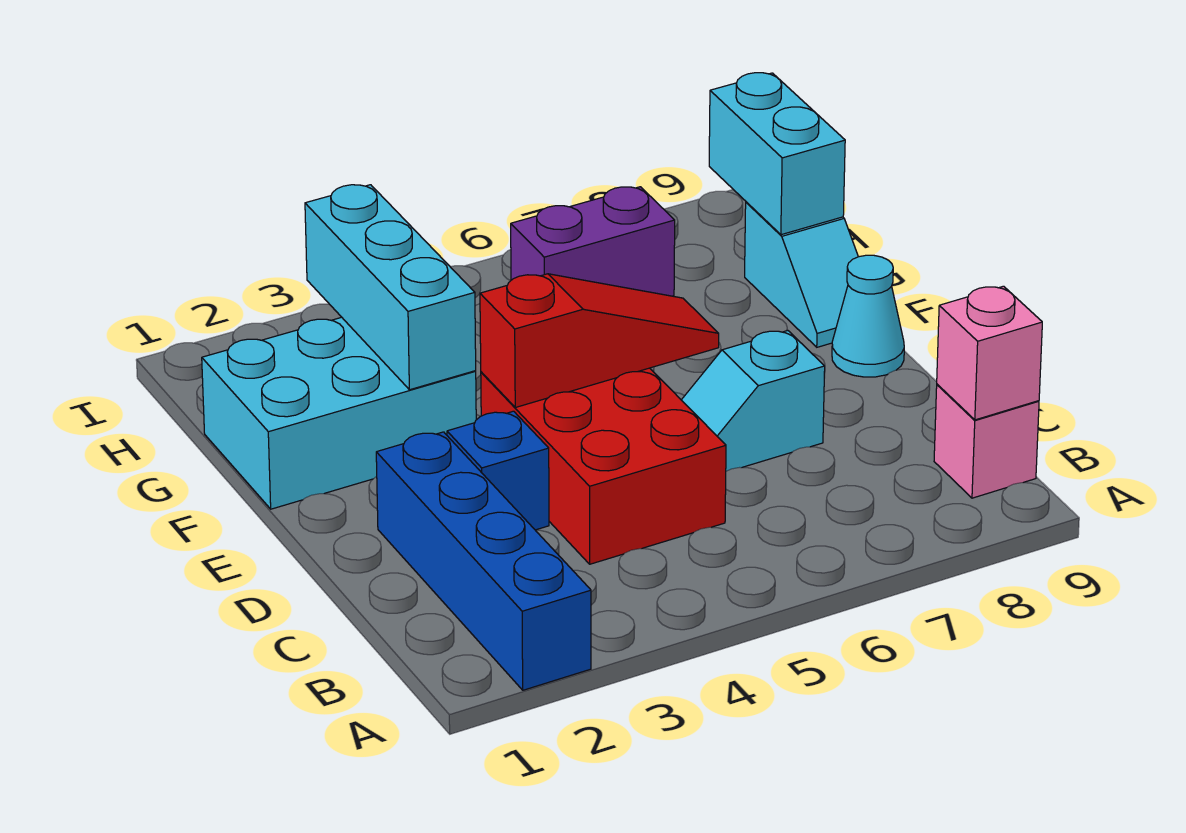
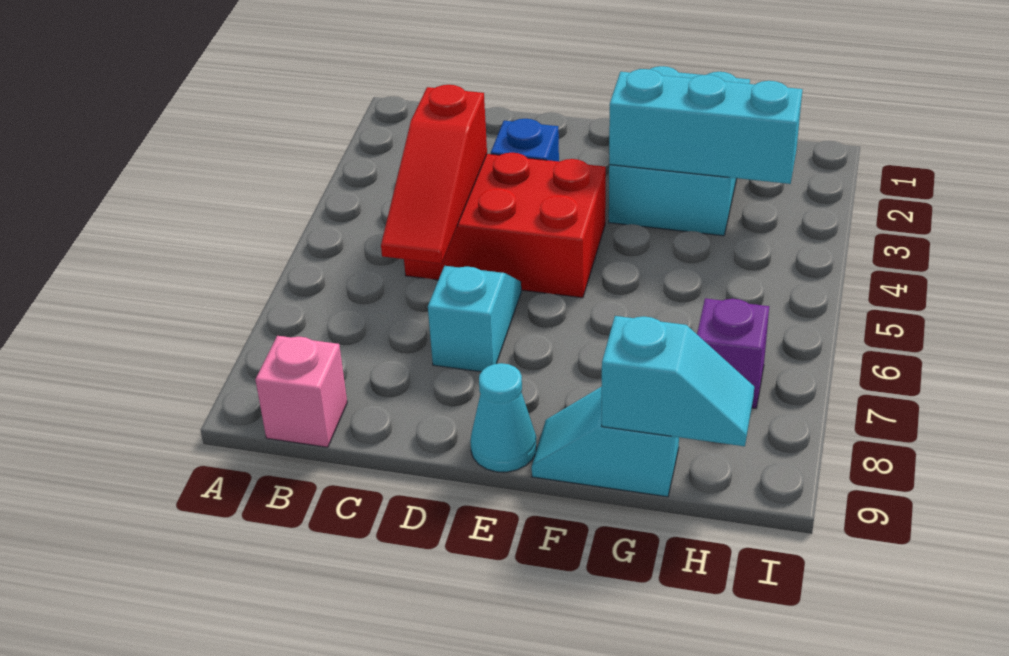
blue 1x4 brick [376,432,591,690] -> none
pink 1x1 brick [937,286,1042,420] -> none
red 1x3 slope [480,274,719,407] -> red 1x3 slope moved to [381,85,487,264]
cyan 1x2 brick [709,73,845,235] -> cyan 1x2 slope [602,316,754,446]
purple 1x2 brick [511,187,675,296] -> purple 1x1 brick [697,298,769,408]

